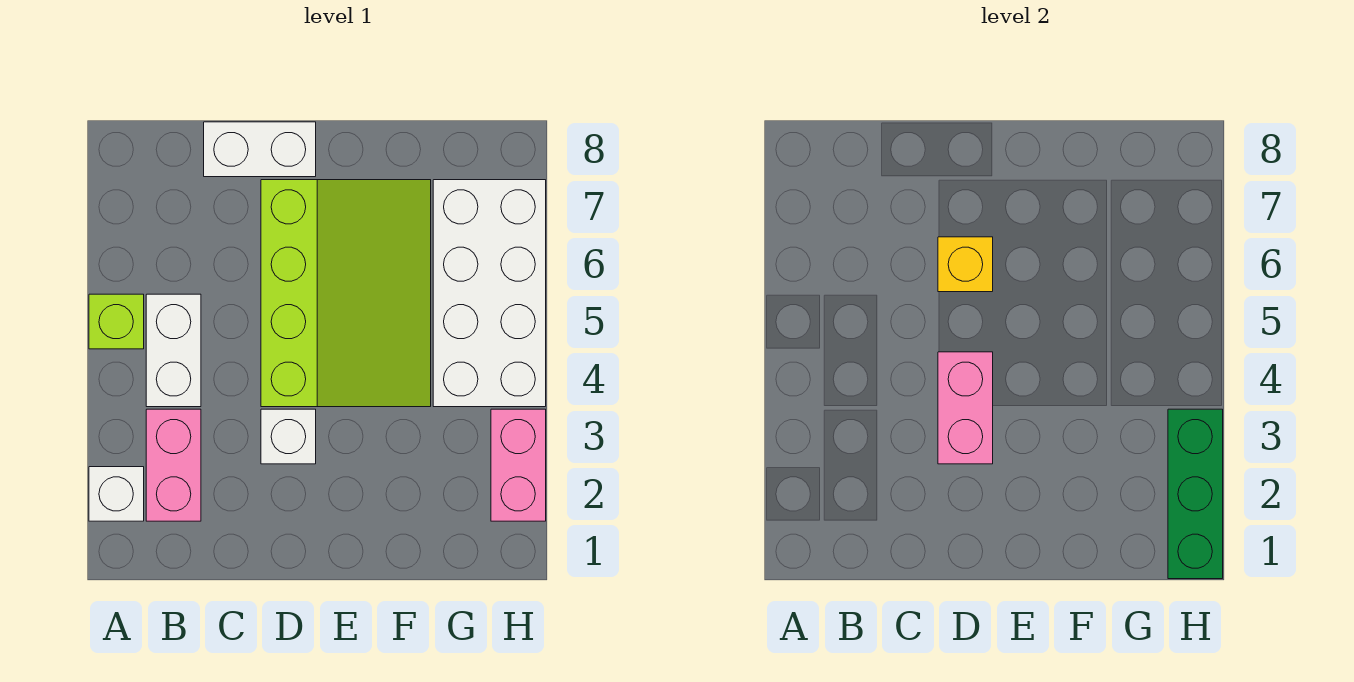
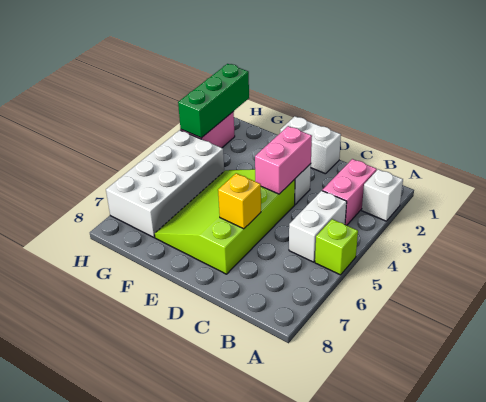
white 1x2 brick [204,122,316,177] -> white 1x2 brick moved to [280,116,341,174]

